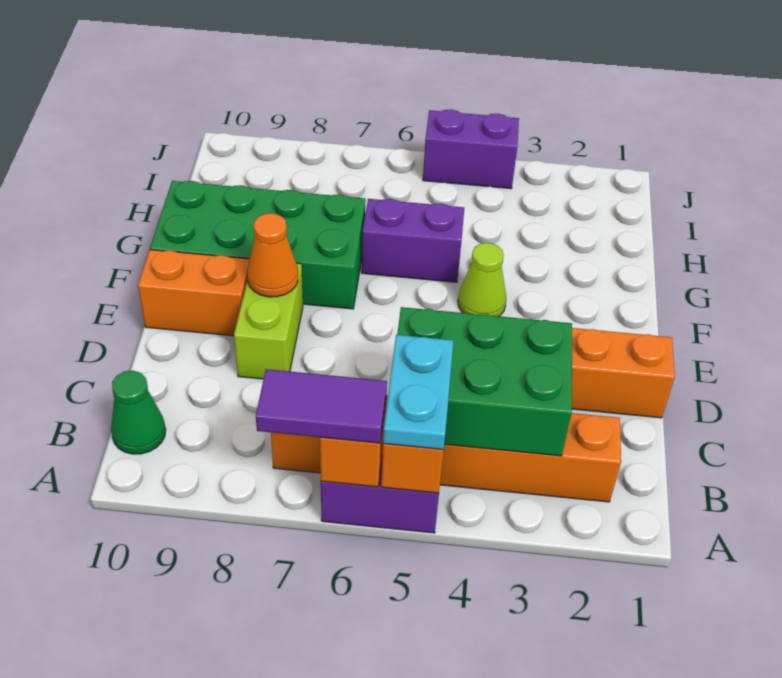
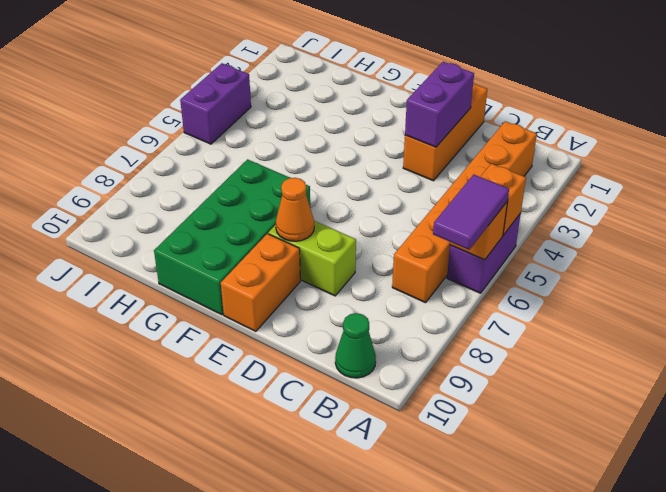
cyan 1x2 plate [383,335,453,450] -> none
green 2x3 brick [397,307,572,456] -> none
lime 1x1 cone [458,243,506,316] -> none
purple 1x2 brick [362,199,464,282] -> purple 1x2 brick moved to [405,62,474,147]

